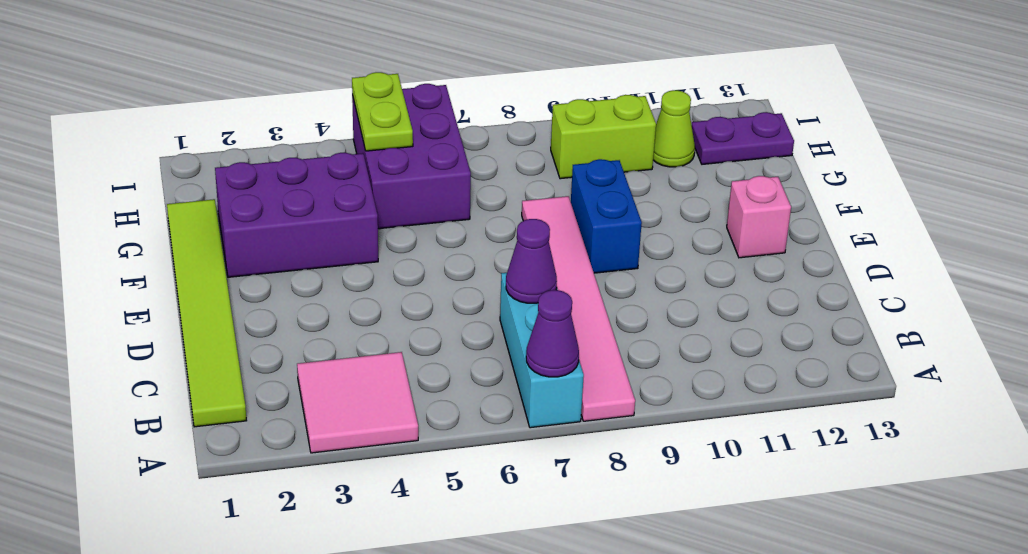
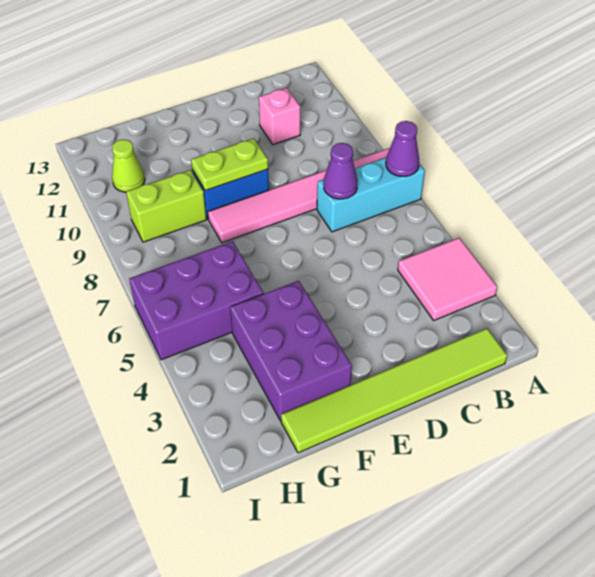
pink 1x1 brick [727,176,791,258] -> pink 1x1 brick moved to [259,88,300,145]
lime 1x2 plate [352,72,413,151] -> lime 1x2 plate moved to [191,138,268,191]
lime 1x2 brick [551,95,656,179] -> lime 1x2 brick turned to [126,170,207,242]
purple 1x2 plate [692,112,794,164] -> none

